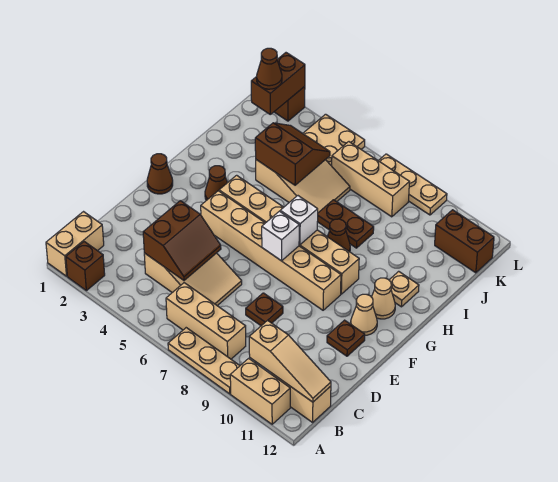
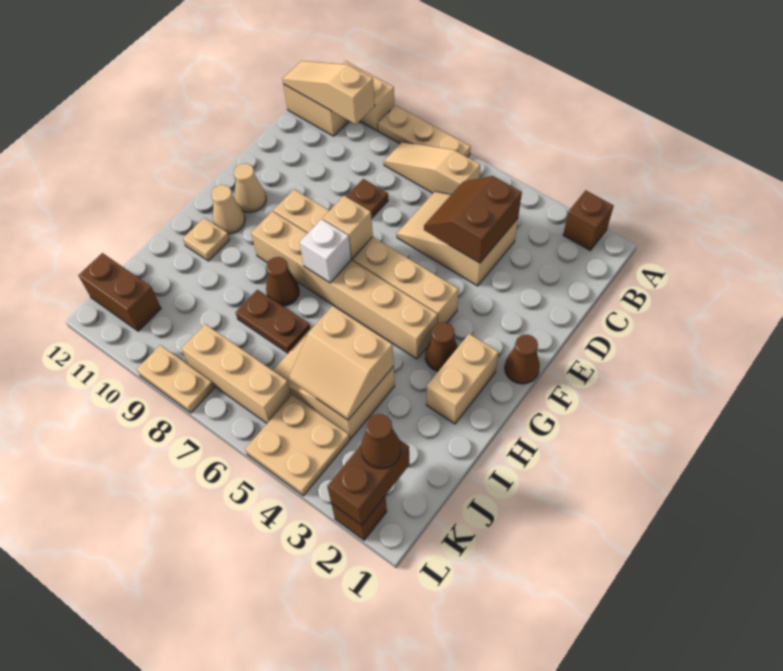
tan 1x2 brick [46,212,104,276] -> tan 1x2 brick moved to [426,334,498,424]
tan 1x3 brick [166,283,246,359] -> tan 1x3 slope [384,142,480,195]
brown 1x1 plate [327,320,365,356] -> none
white 1x1 brick [262,211,299,261] -> tan 1x1 brick [323,196,373,259]
brown 2x2 slope [255,123,330,185] -> tan 2x2 slope [289,306,394,420]
tan 1x3 plate [378,154,447,215] -> tan 1x2 plate [137,345,214,413]

